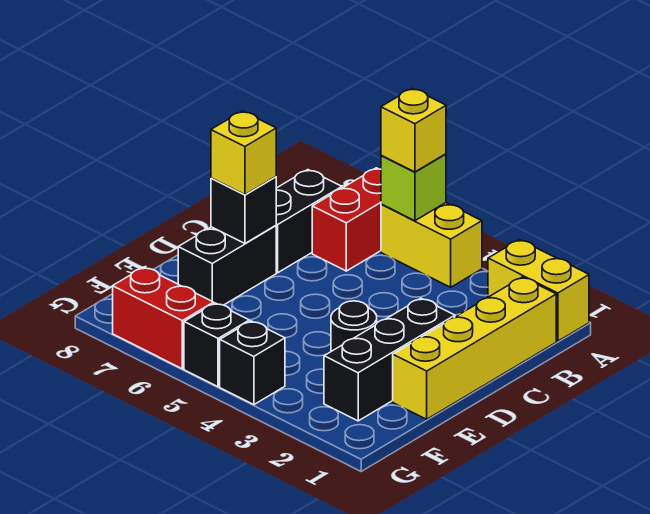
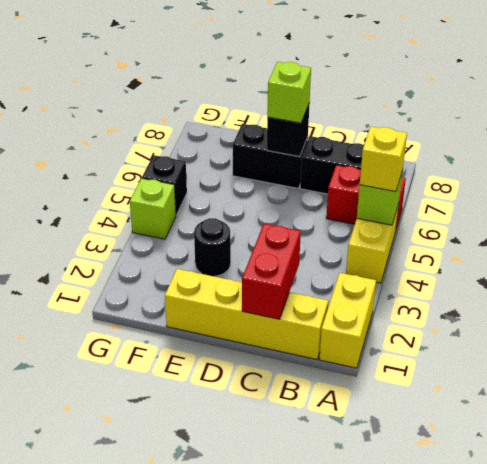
black 1x3 brick [324,298,455,421] -> none
yellow 1x1 brick [211,111,276,195] -> lime 1x1 brick [267,62,311,123]
black 1x1 brick [220,321,285,405] -> lime 1x1 brick [130,178,176,239]
red 1x2 brick [113,267,214,369] -> red 1x2 brick moved to [242,224,301,319]

